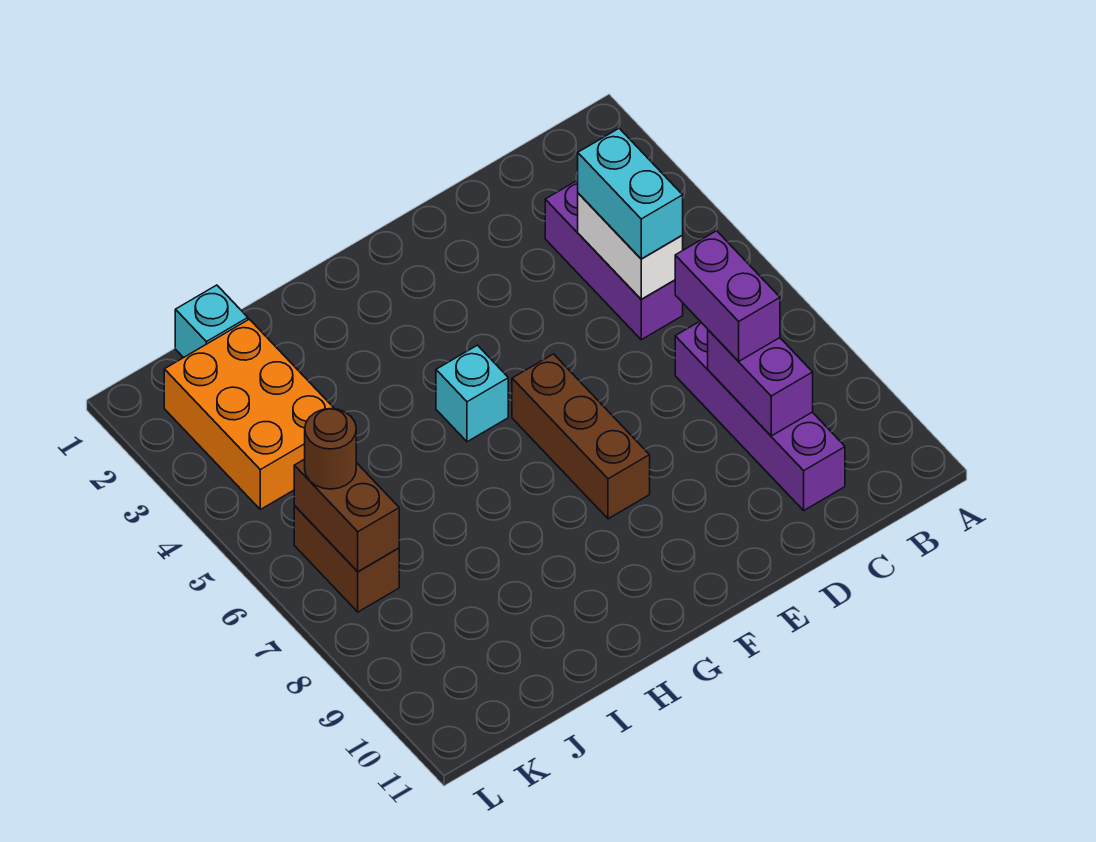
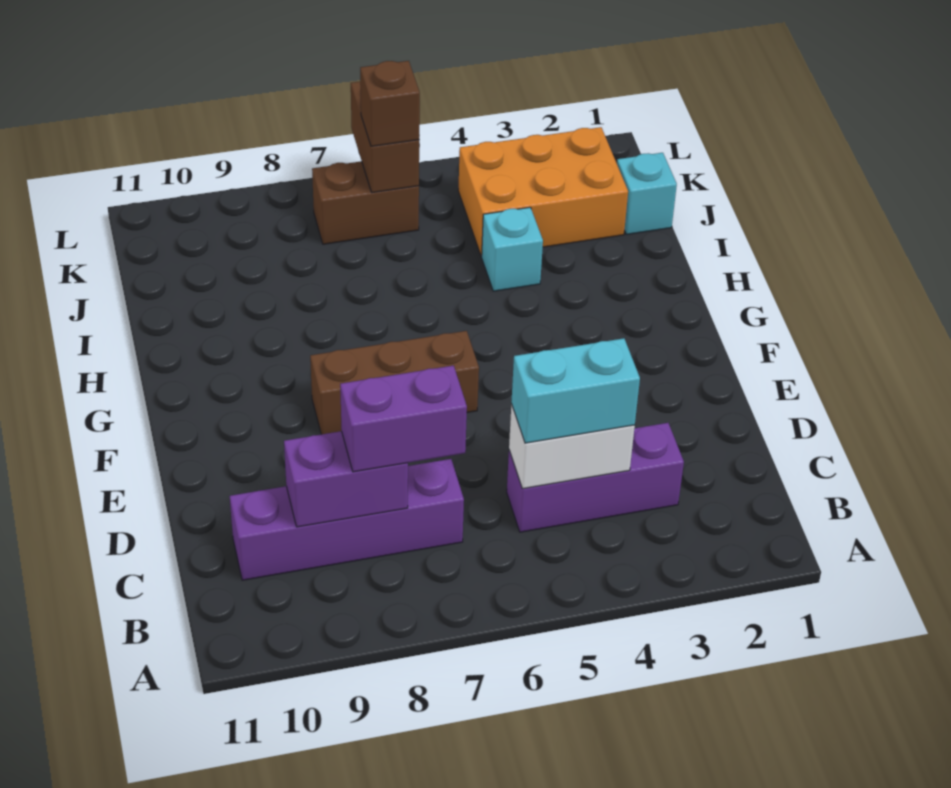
cyan 1x1 brick [436,345,508,442] -> cyan 1x1 brick moved to [482,207,543,291]
brown 1x2 brick [294,459,399,572] -> brown 1x2 brick turned to [351,82,419,193]
brown 1x1 round brick [305,409,356,489] -> brown 1x1 brick [360,61,420,146]

